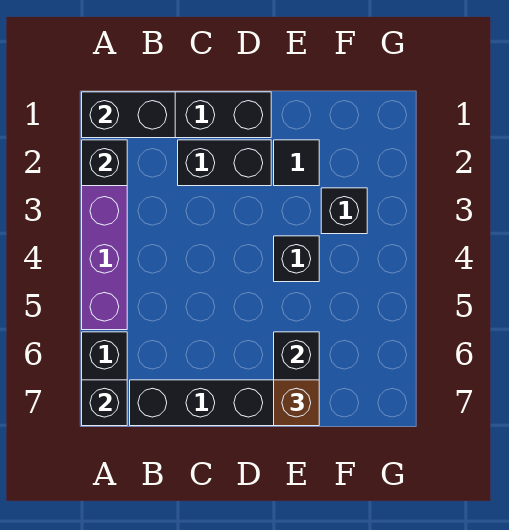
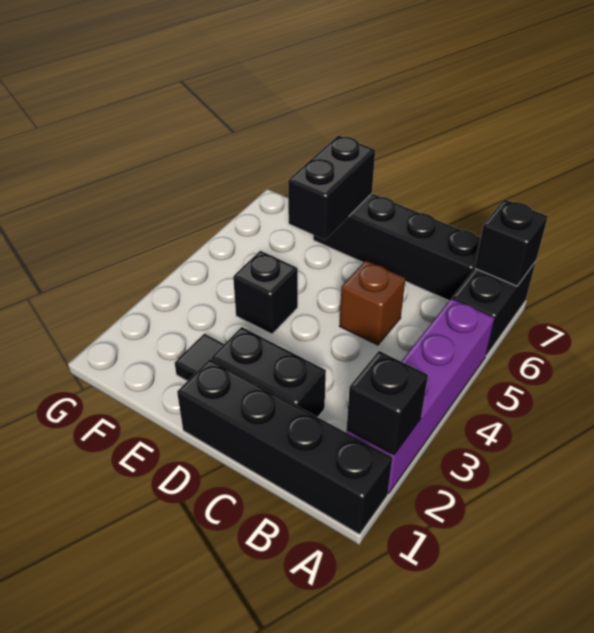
black 1x2 brick [82,92,175,138] -> none
brown 1x1 brick [274,380,319,426] -> brown 1x1 brick moved to [340,261,406,345]
black 1x1 brick [321,188,367,234] -> none

